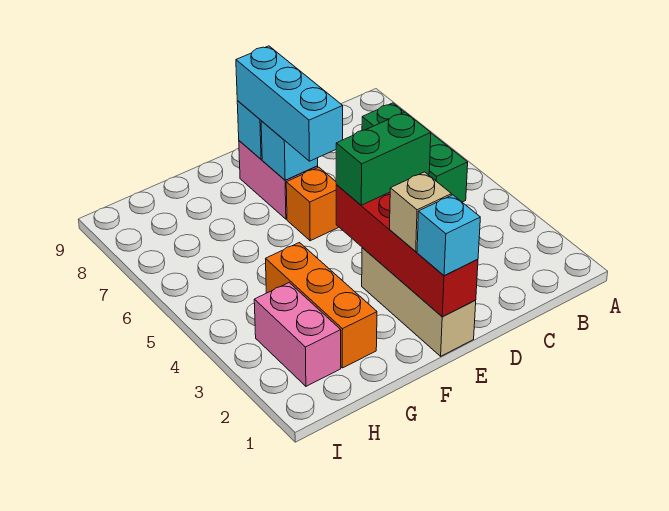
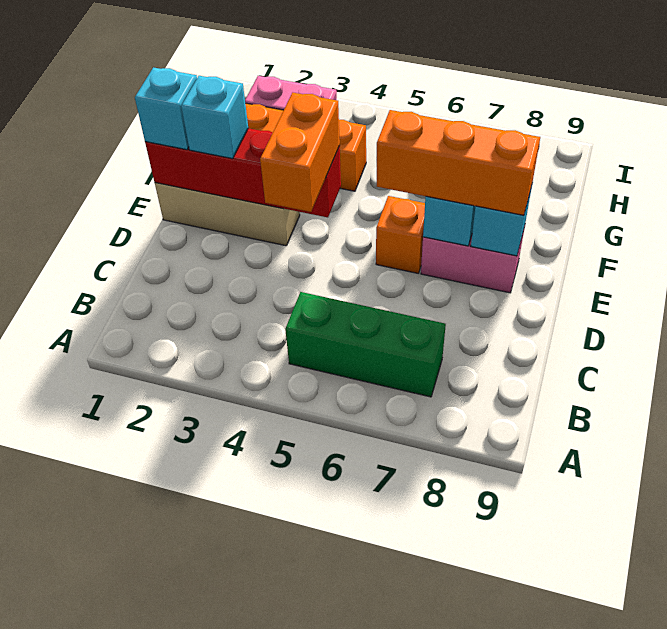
green 1x2 brick [336,112,431,205] -> orange 1x2 brick [260,93,340,212]
tan 1x1 brick [390,172,451,252] -> cyan 1x1 brick [181,76,248,159]
cyan 1x3 brick [236,46,343,161] -> orange 1x3 brick [377,110,540,215]

